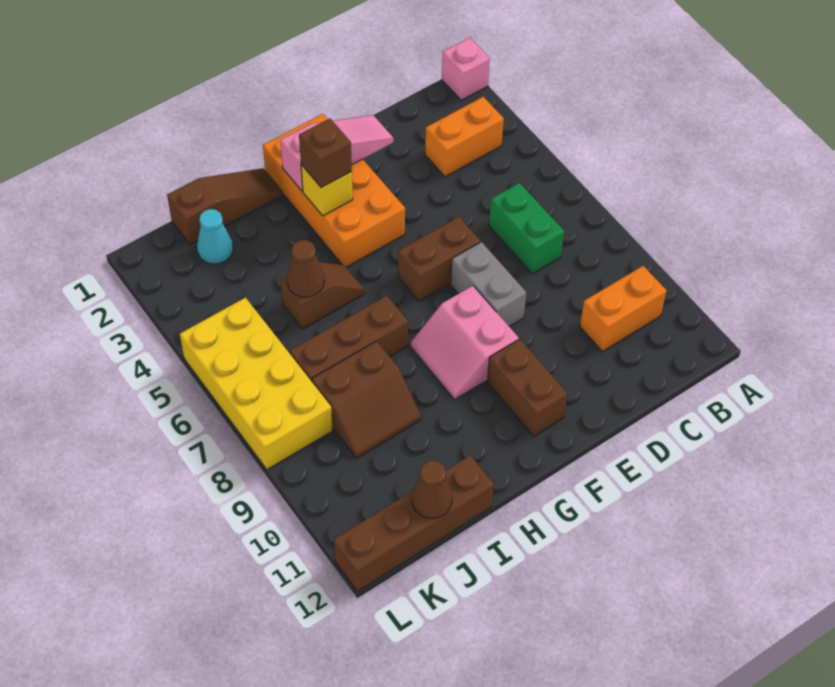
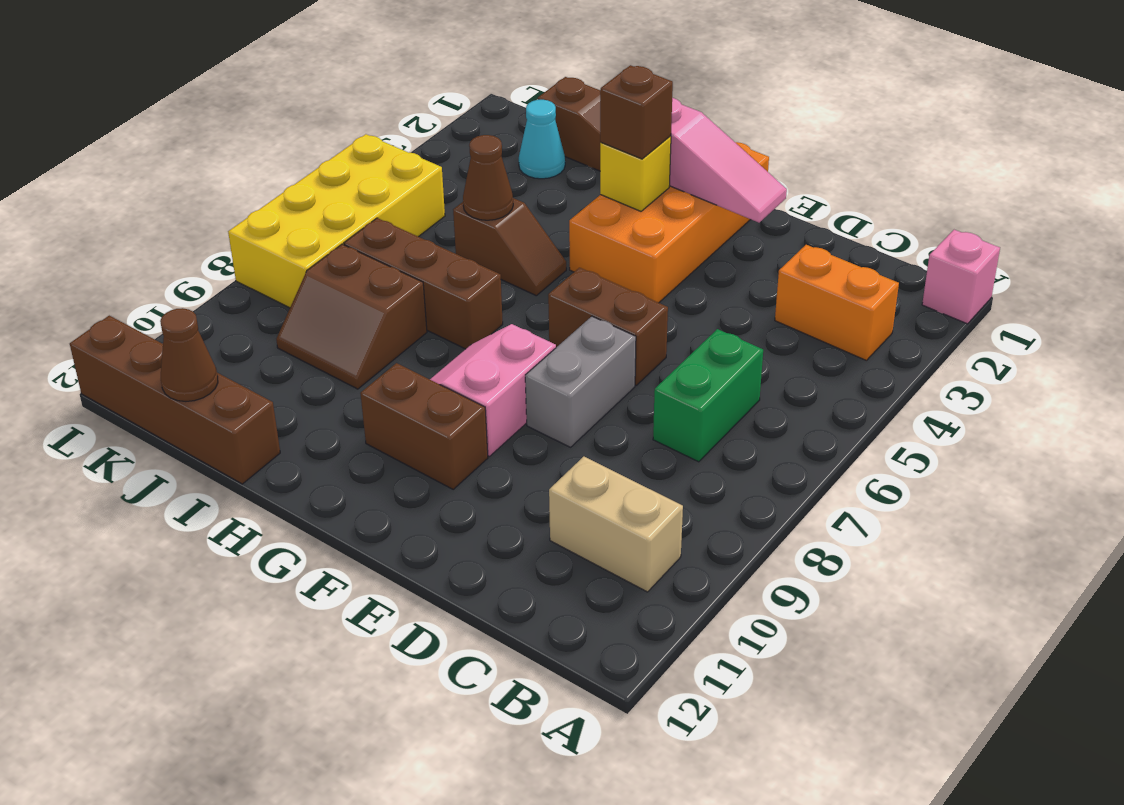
orange 1x2 brick [580,266,666,352] -> tan 1x2 brick [549,457,683,592]
brown 1x2 brick [487,339,567,436] -> brown 1x2 brick turned to [360,363,488,489]

